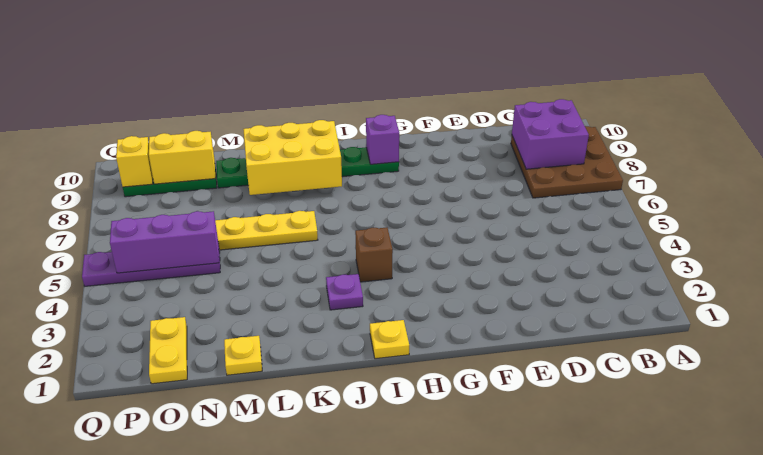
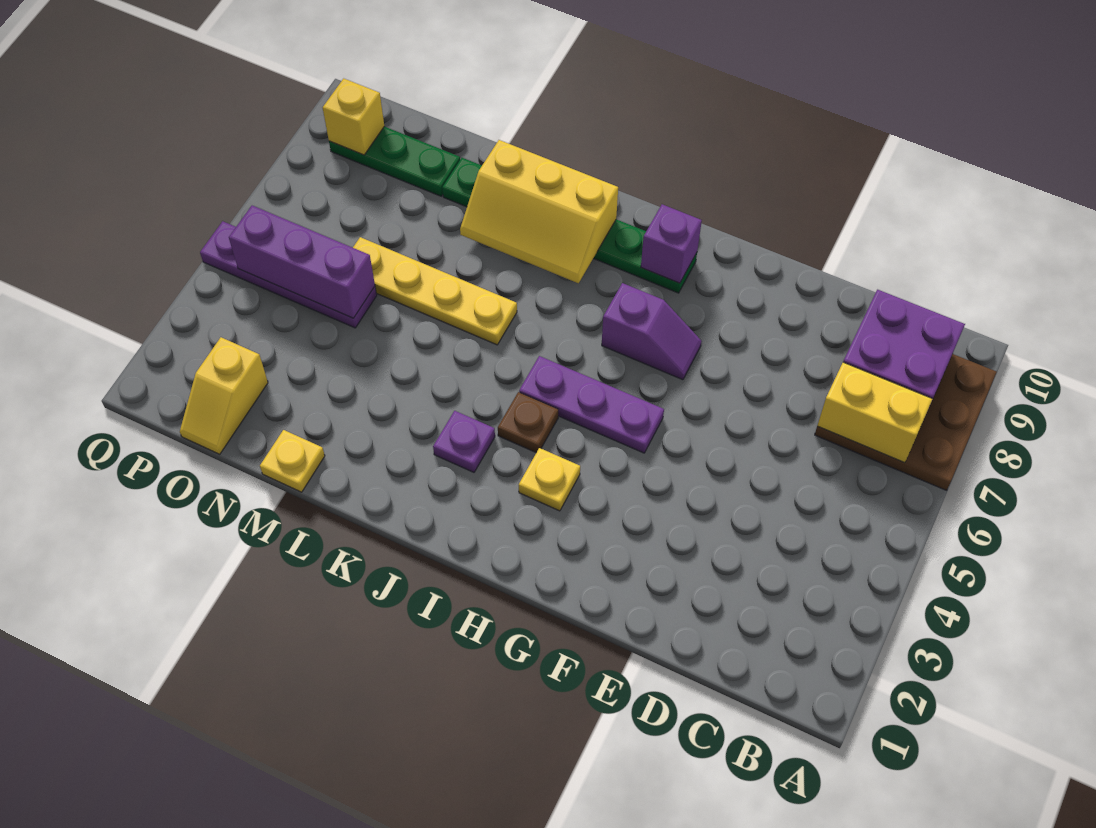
none -> purple 1x3 plate [519,356,664,453]
none -> purple 1x2 slope [602,283,702,380]
yellow 1x1 plate [370,320,409,359] -> yellow 1x1 plate moved to [519,448,580,511]
brown 1x1 brick [355,228,393,282] -> brown 1x1 plate [498,392,558,453]
yellow 2x3 brick [243,120,342,195] -> yellow 2x3 slope [460,140,618,283]
yellow 1x2 brick [149,131,215,184] -> yellow 1x2 brick moved to [817,362,932,463]
yellow 1x2 plate [149,317,187,384] -> yellow 1x2 slope [180,337,268,454]

